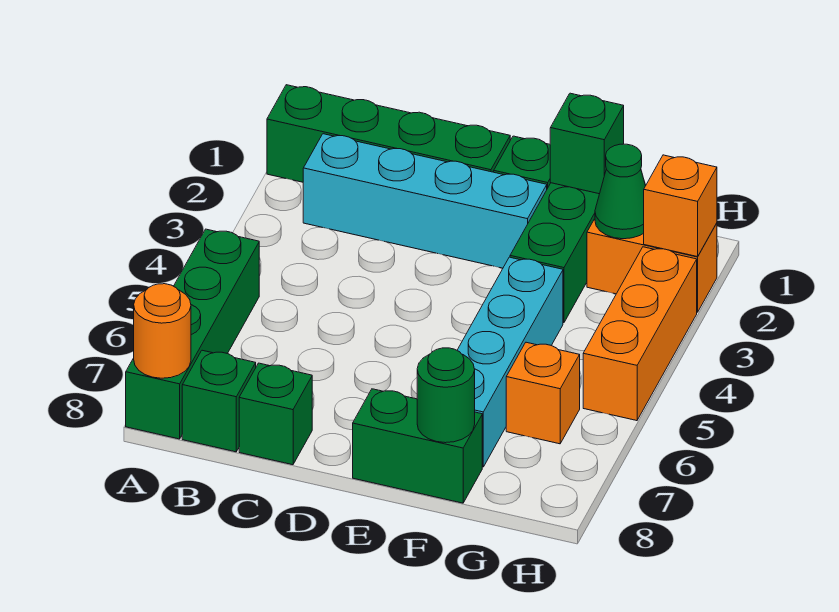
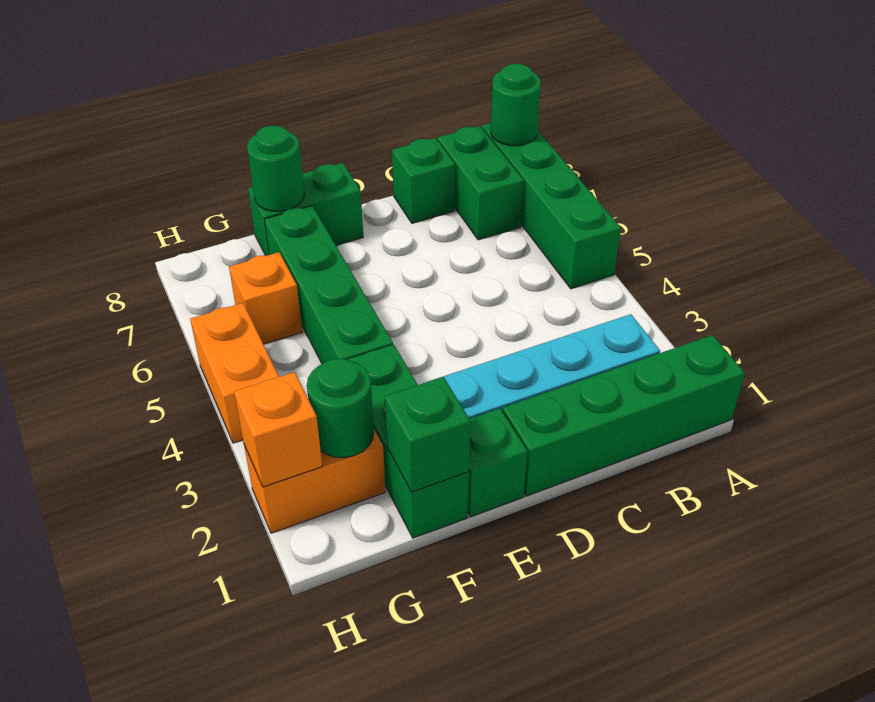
orange 1x1 round brick [134,284,191,378] -> green 1x1 round brick [491,64,541,146]
green 1x1 brick [182,350,256,452] -> green 1x2 brick [438,126,524,240]
cyan 1x4 brick [457,257,563,467] -> green 1x4 brick [265,206,393,364]
green 1x1 cone [595,144,645,239] -> green 1x1 round brick [307,359,374,458]
orange 1x3 brick [583,247,697,421] -> orange 1x2 brick [190,303,279,443]

